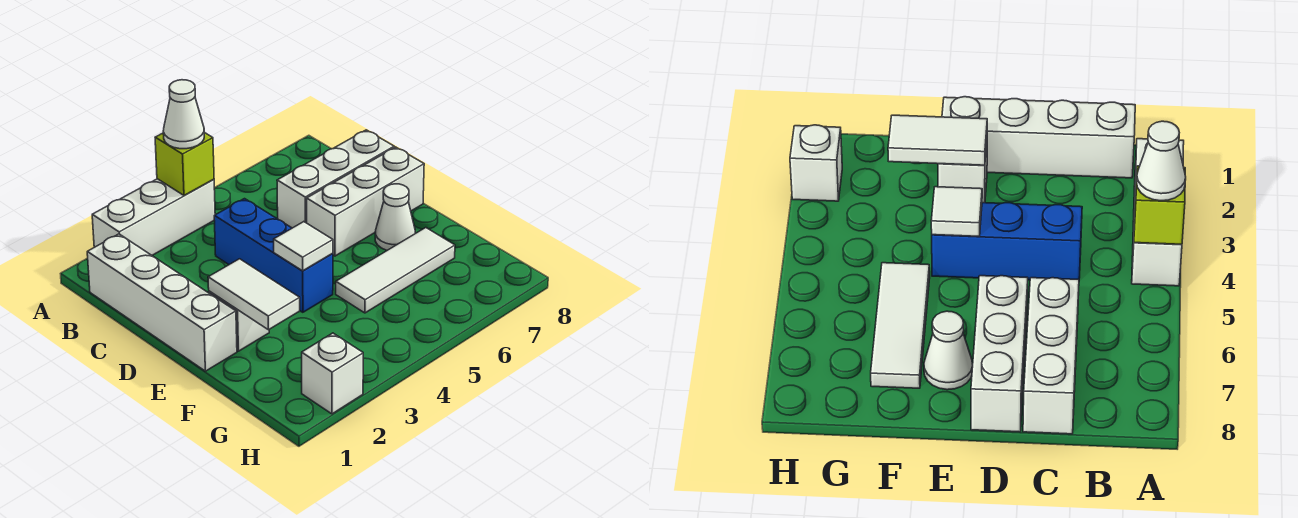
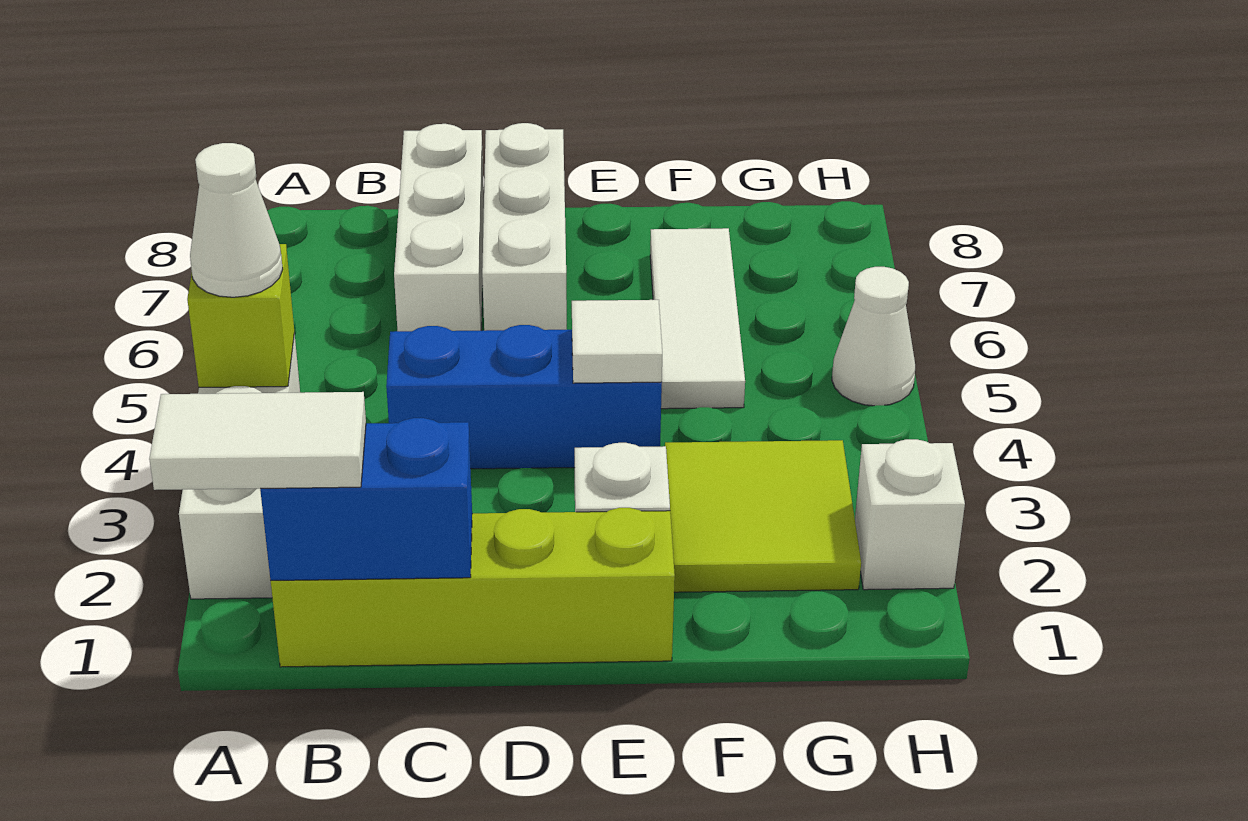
white 1x4 brick [87,234,237,371] -> lime 1x4 brick [271,508,675,667]
none -> blue 1x2 brick [260,418,472,580]
white 1x2 tile [208,259,300,330] -> white 1x2 tile moved to [149,392,366,490]
white 1x1 cone [375,184,415,250] -> white 1x1 cone moved to [832,267,915,406]
none -> lime 2x2 tile [665,440,861,592]

